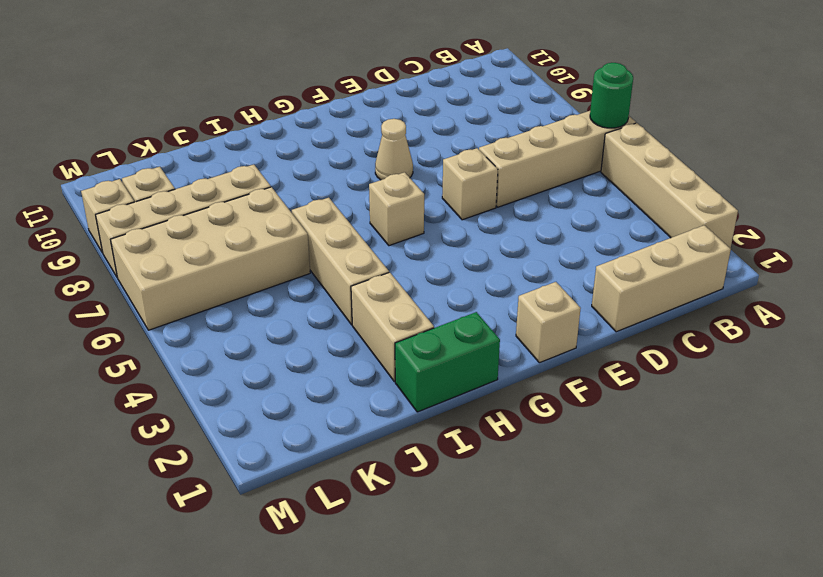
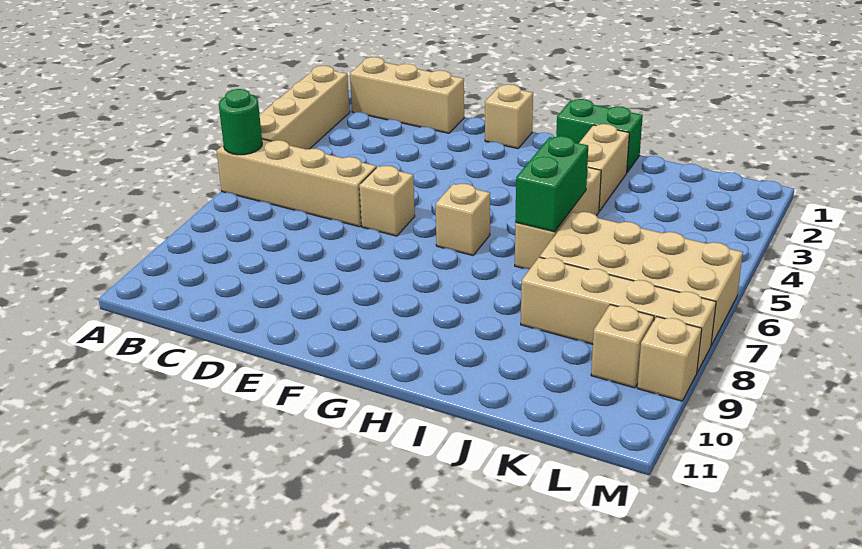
tan 1x1 cone [375,119,413,180] -> none
none -> green 1x2 brick [515,136,588,232]

